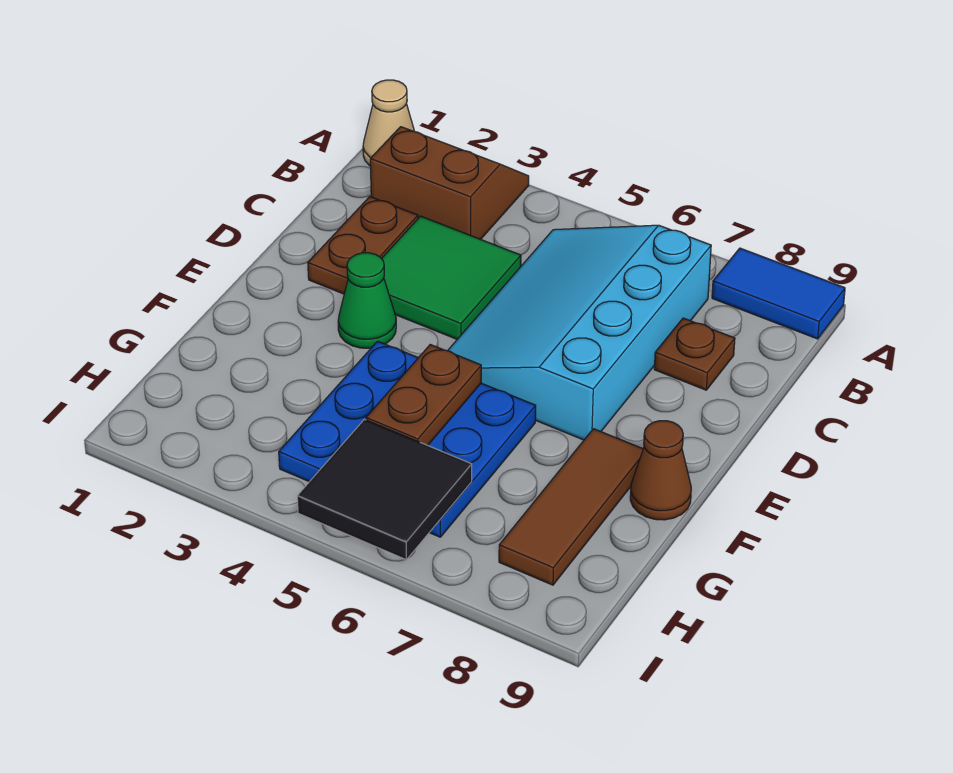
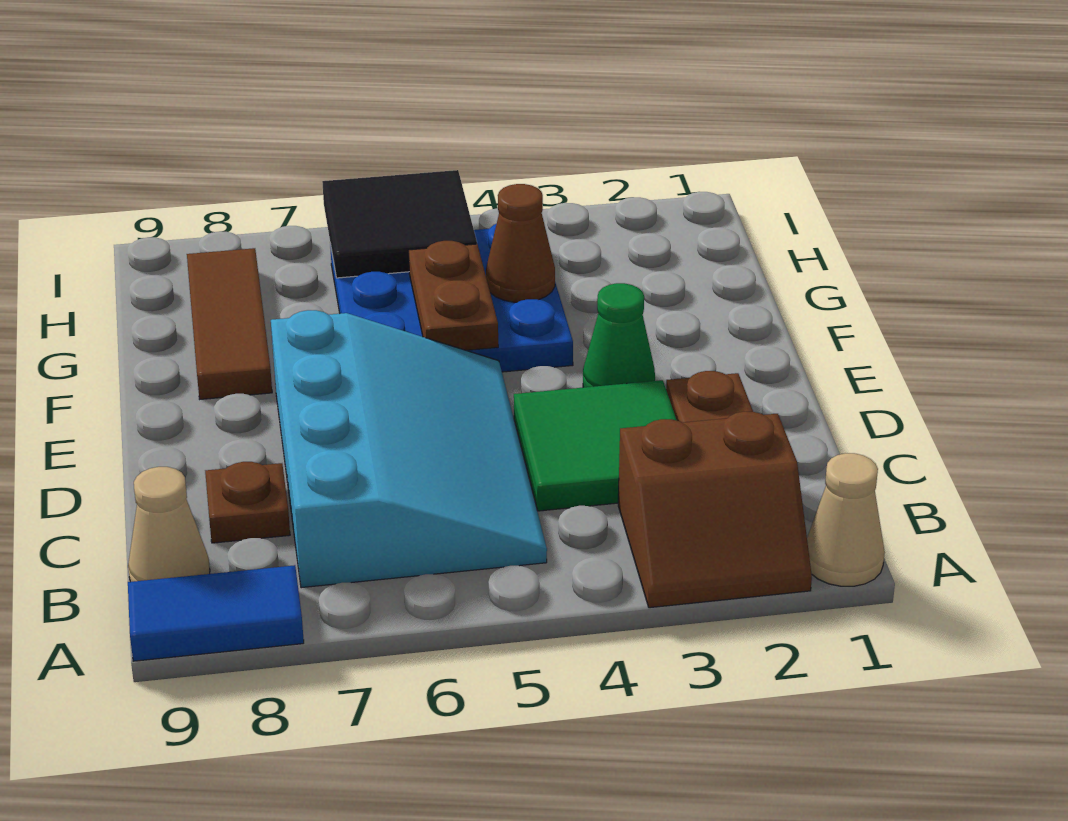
none -> tan 1x1 cone [128,467,210,582]
brown 1x1 cone [630,421,691,520] -> brown 1x1 cone moved to [486,184,555,302]

